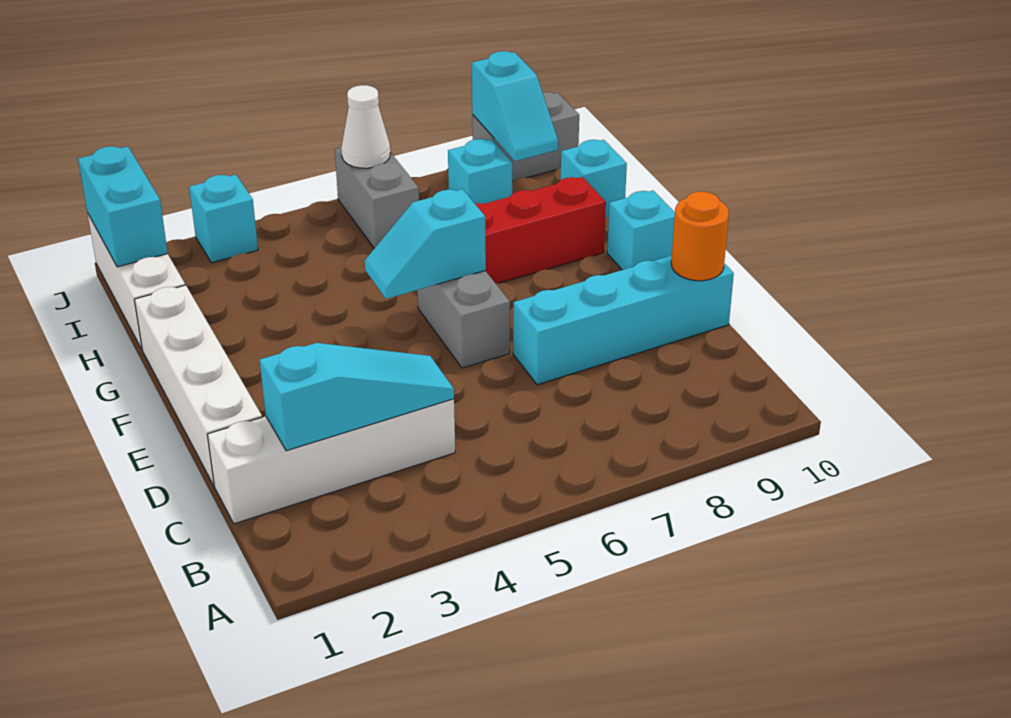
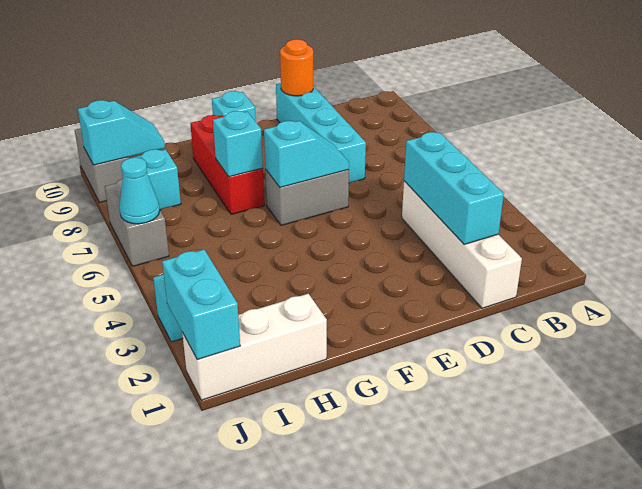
cyan 1x3 slope [260,343,454,451] -> cyan 1x3 brick [404,132,504,244]
white 1x4 brick [134,285,262,485] -> none
cyan 1x2 slope [365,189,486,299] -> cyan 1x2 slope turned to [264,121,349,187]
cyan 1x1 brick [561,140,627,218] -> cyan 1x1 brick moved to [213,111,263,177]
cyan 1x2 brick [78,146,168,267] -> cyan 1x2 brick turned to [162,250,240,359]
grey 1x2 brick [335,148,419,249] -> grey 1x2 brick turned to [105,179,169,266]
white 1x1 cone [341,85,390,168] -> cyan 1x1 cone [119,158,160,224]

